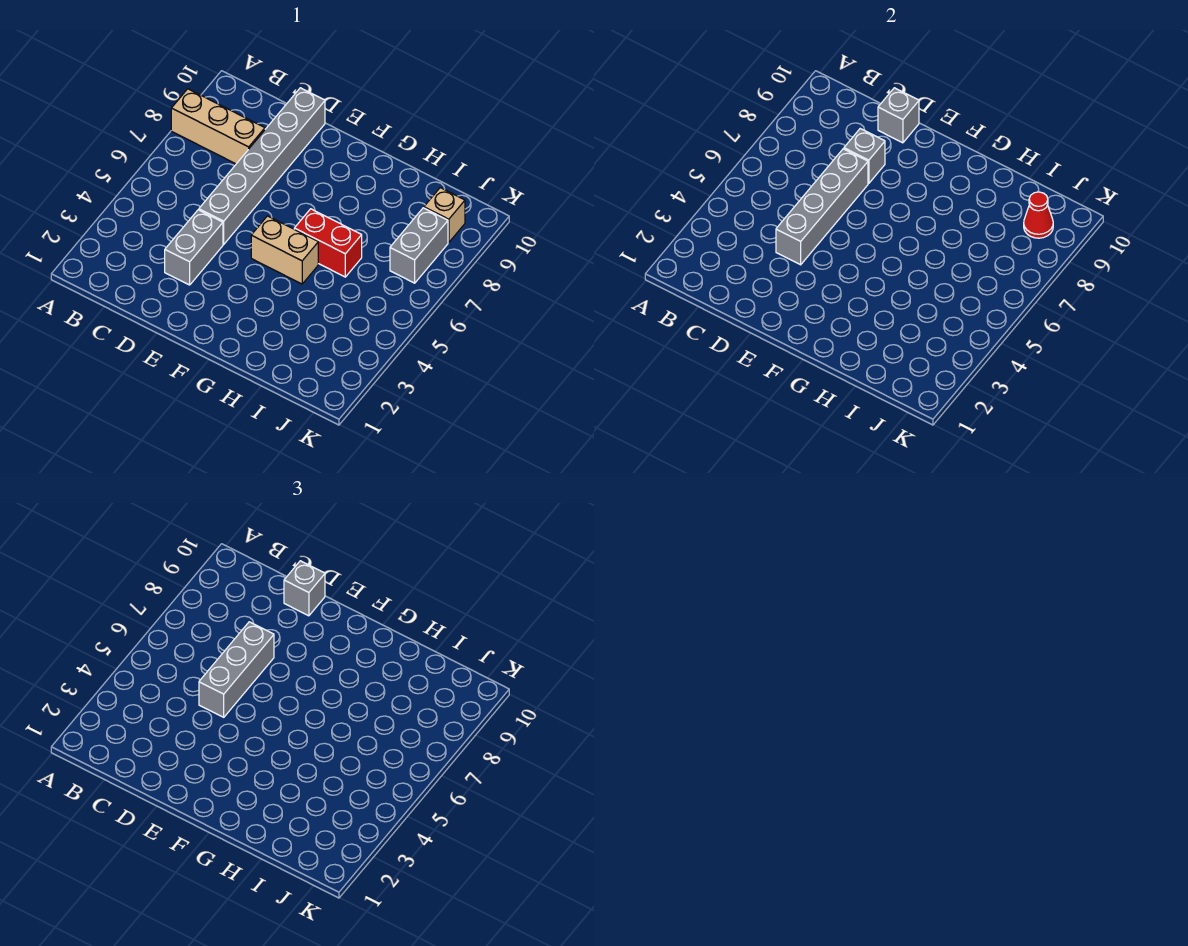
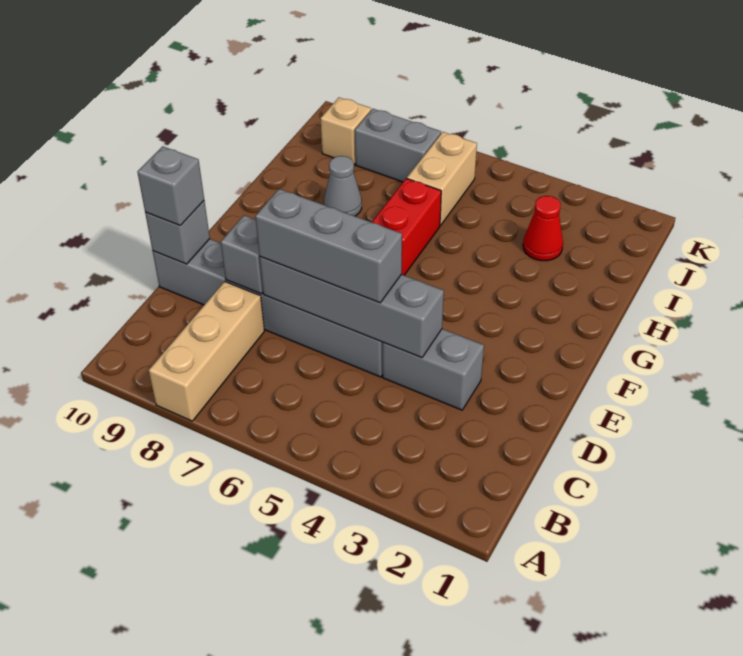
tan 1x2 brick [251,216,318,284] -> tan 1x2 brick moved to [407,132,477,225]
none -> grey 1x1 cone [324,156,362,216]
red 1x1 cone [1024,192,1053,238] -> red 1x1 cone moved to [523,196,563,261]

